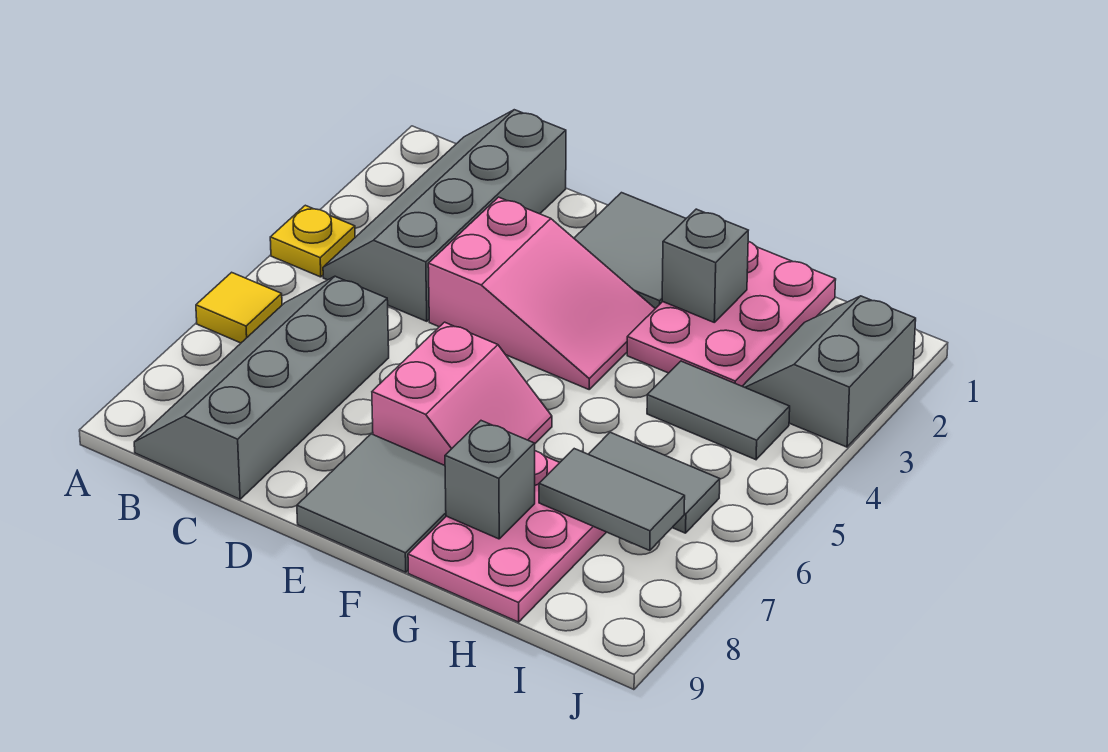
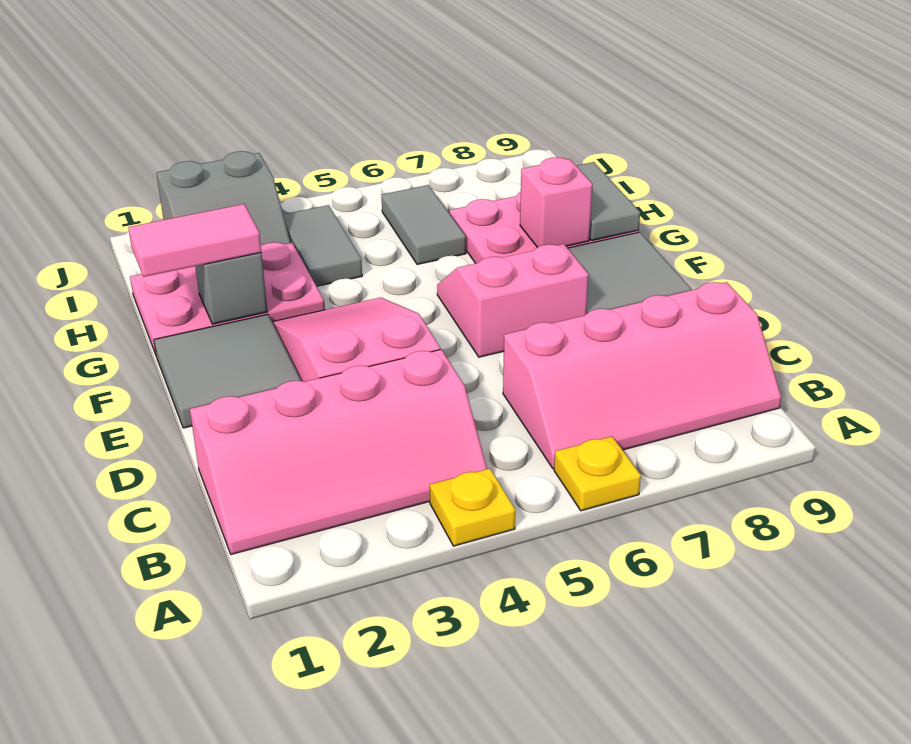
yellow 1x1 tile [196,272,282,343] -> yellow 1x1 plate [554,436,641,511]
grey 2x4 slope [323,110,566,321] -> pink 2x4 slope [190,349,487,554]
grey 2x4 slope [134,276,389,499] -> pink 2x4 slope [503,282,781,469]
none -> pink 1x2 tile [128,204,261,277]
grey 1x1 brick [445,421,535,539] -> pink 1x1 brick [520,157,593,248]
grey 1x2 tile [539,449,685,550] -> grey 1x2 tile moved to [577,162,640,240]

